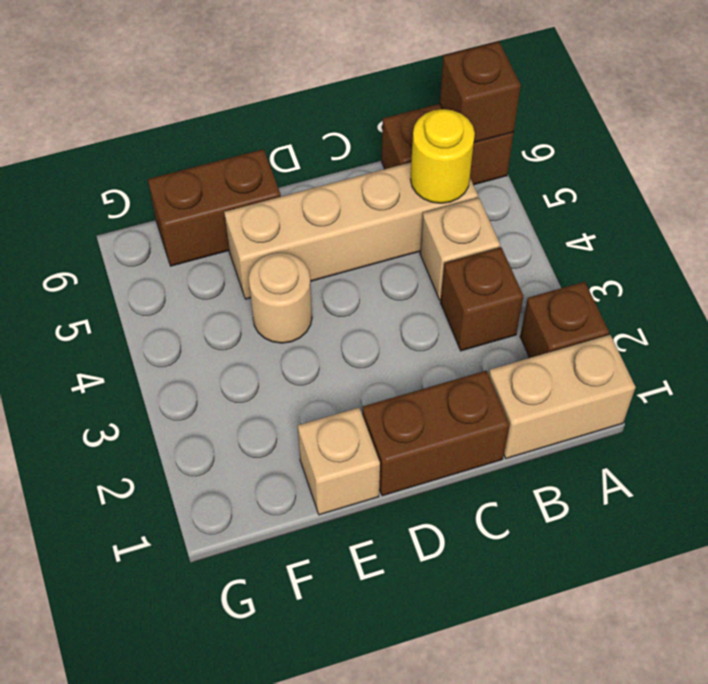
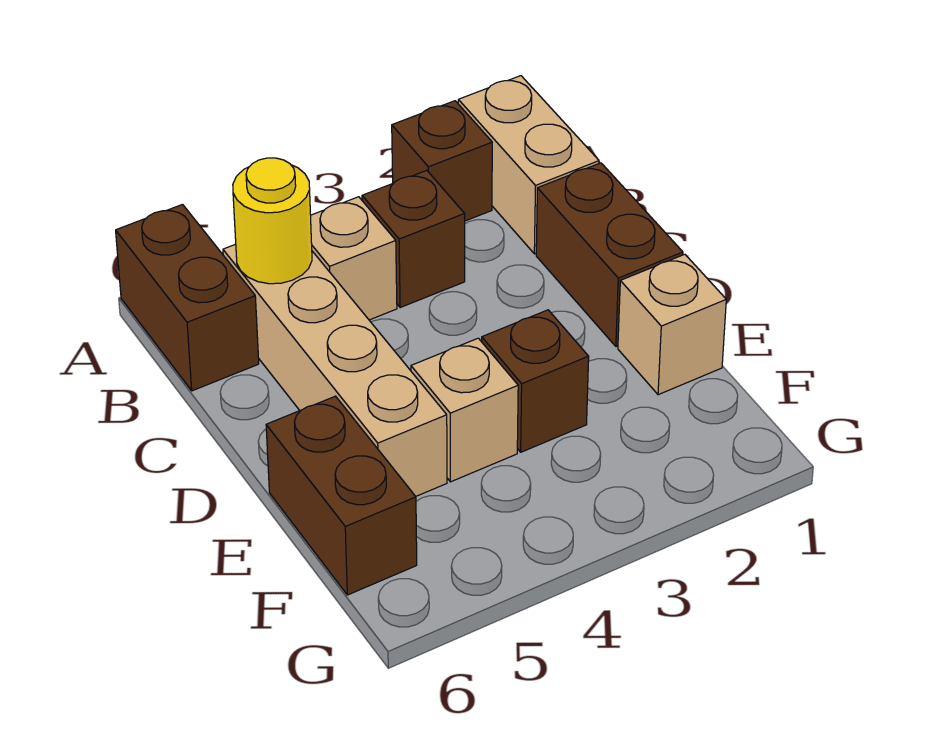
brown 1x1 brick [440,41,521,143] -> brown 1x1 brick moved to [482,310,589,452]
tan 1x1 round brick [249,253,312,343] -> tan 1x1 brick [411,338,518,482]

